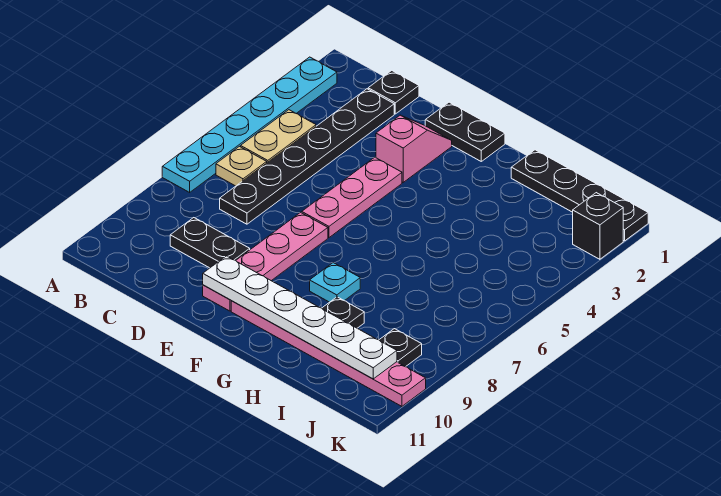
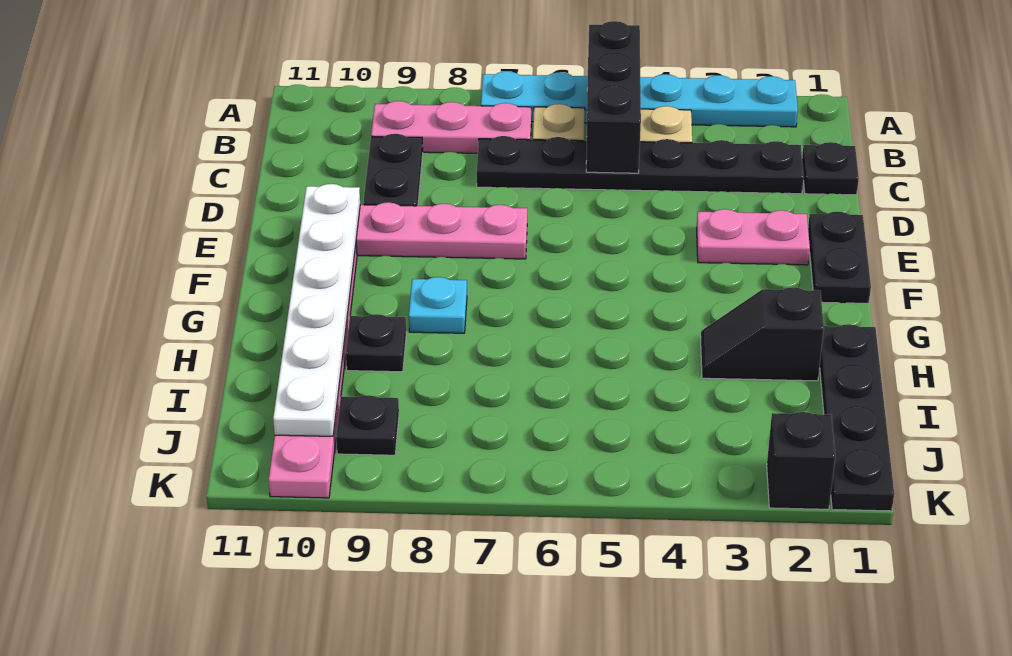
none -> black 1x3 brick [586,21,641,173]
pink 1x2 slope [376,115,452,182] -> pink 1x2 plate [697,209,810,265]
pink 1x3 plate [302,157,402,238] -> pink 1x3 plate moved to [371,101,531,153]
none -> black 1x2 slope [701,287,824,381]

